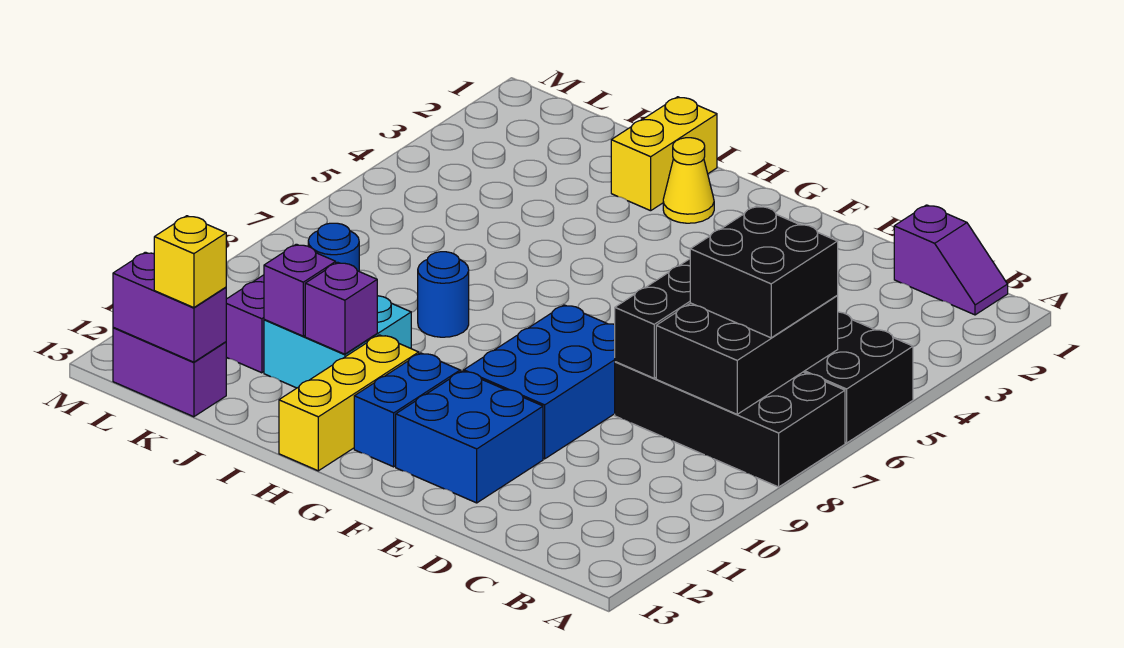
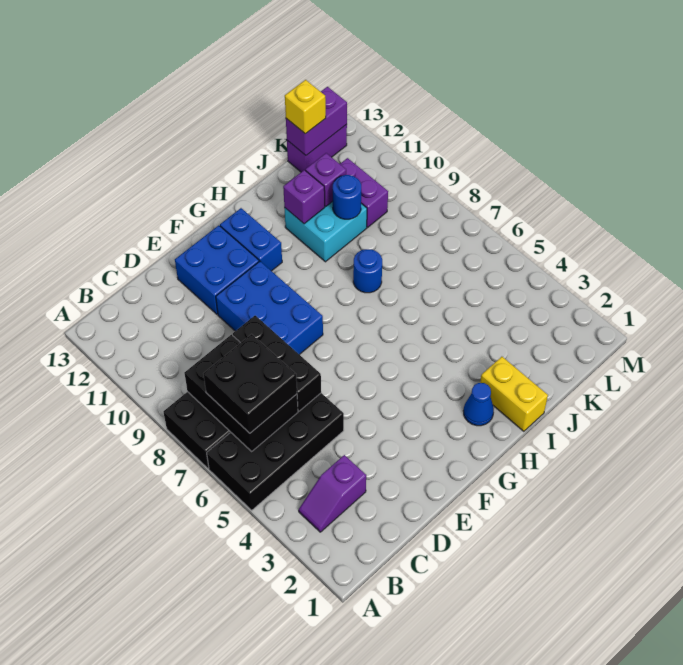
purple 1x2 slope [894,205,1008,315] -> purple 1x2 slope moved to [299,455,366,532]
yellow 1x1 cone [663,138,714,223] -> blue 1x1 cone [463,383,494,426]
yellow 1x3 brick [279,335,419,471] -> none

